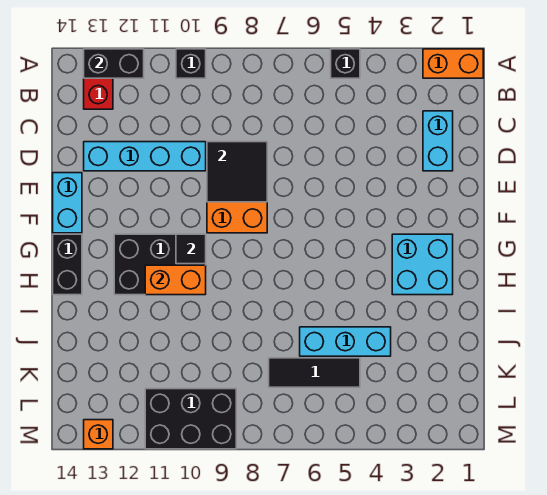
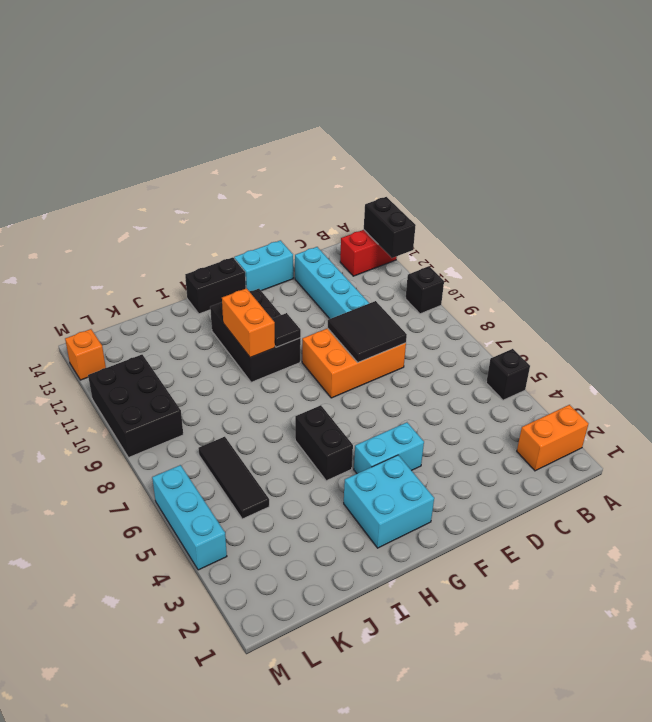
orange 1x2 brick [423,49,483,78] -> orange 1x2 brick turned to [517,405,588,471]
cyan 1x2 brick [423,111,453,171] -> cyan 1x2 brick moved to [354,422,424,474]
none -> black 1x2 brick [295,405,353,481]
cyan 1x3 brick [300,327,391,356] -> cyan 1x3 brick moved to [152,465,227,570]

